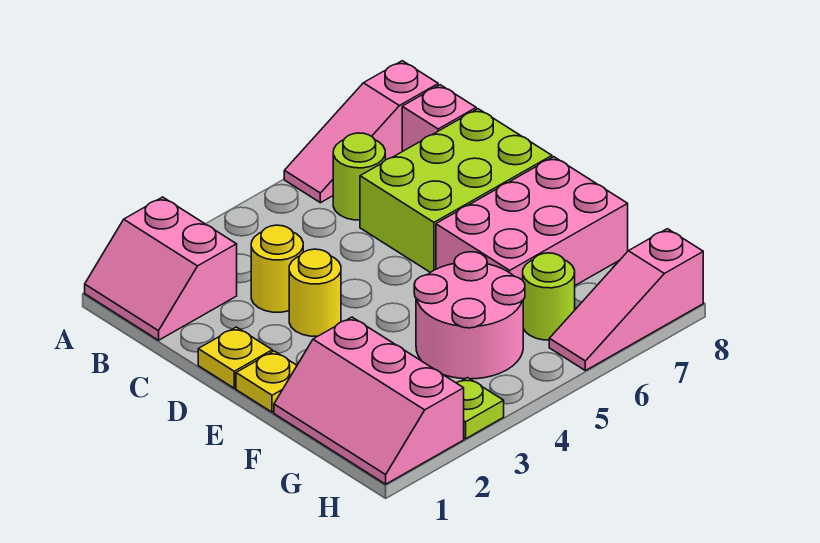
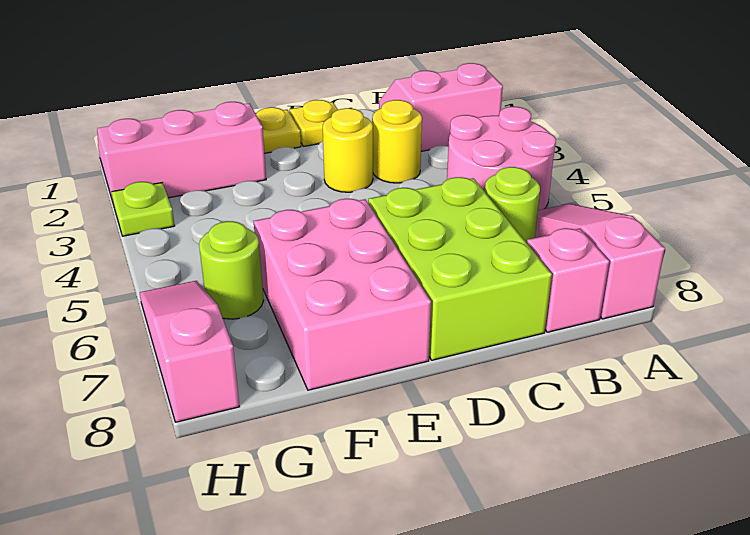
pink 2x2 round brick [414,252,525,379] -> pink 2x2 round brick moved to [447,107,556,210]

